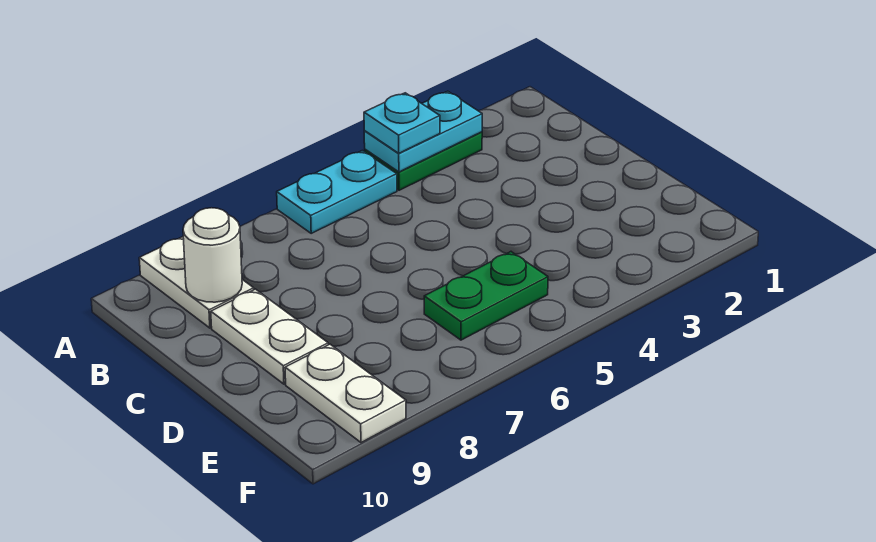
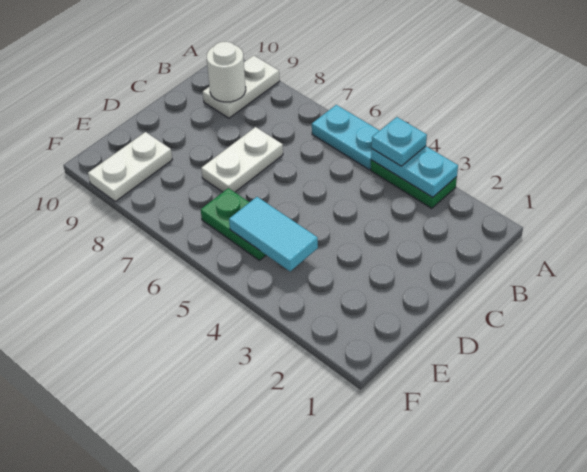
white 1x2 plate [211,289,328,384] -> white 1x2 plate moved to [201,127,283,192]
none -> cyan 1x2 tile [229,197,318,271]

